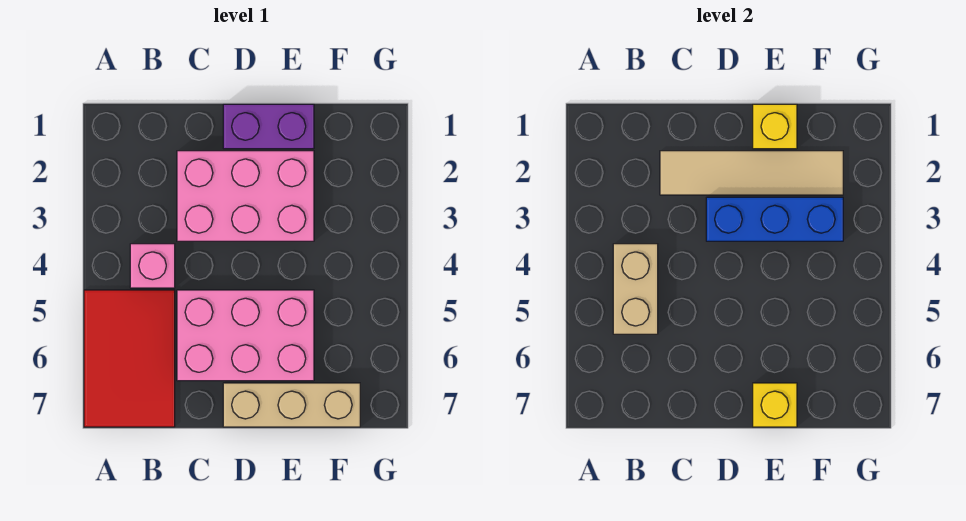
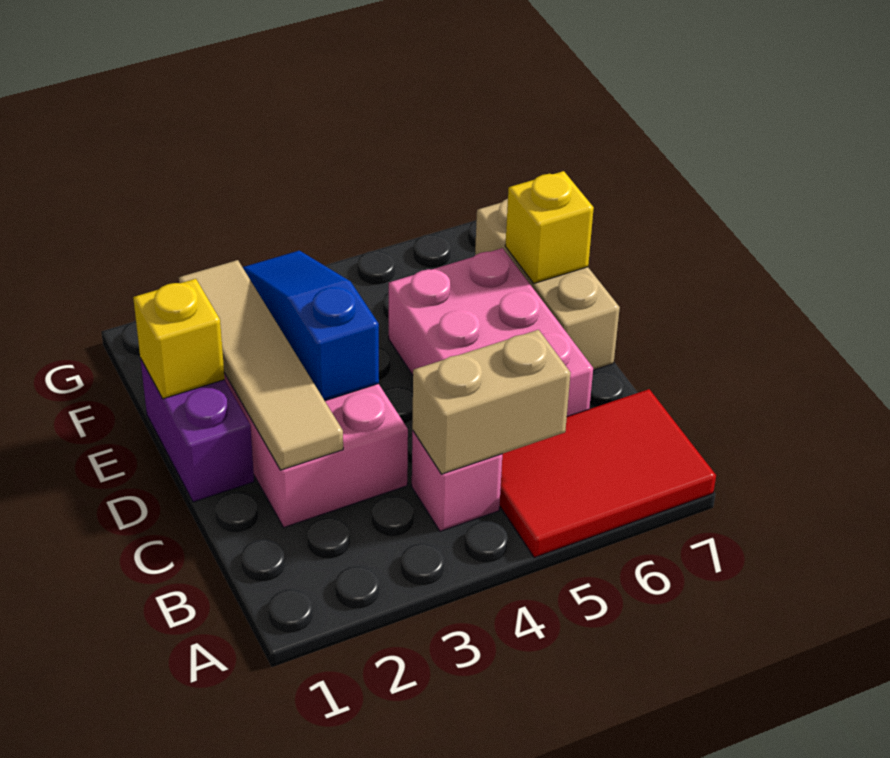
blue 1x3 brick [706,197,843,241] -> blue 1x3 slope [243,251,379,401]

